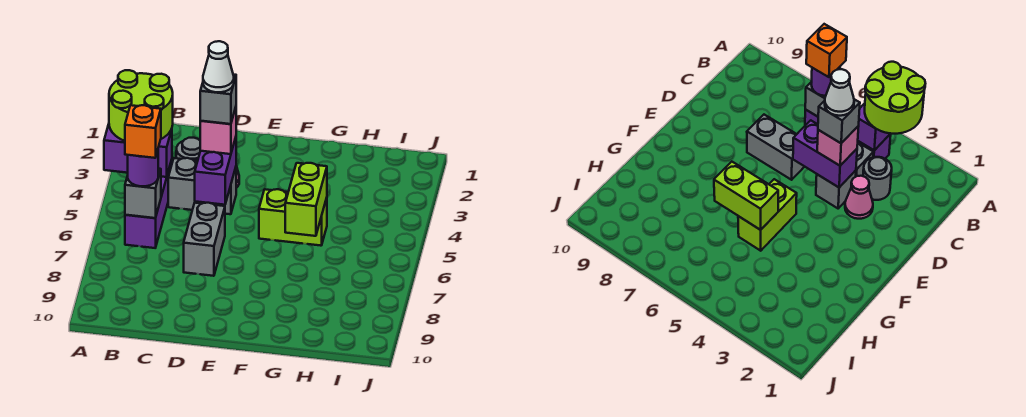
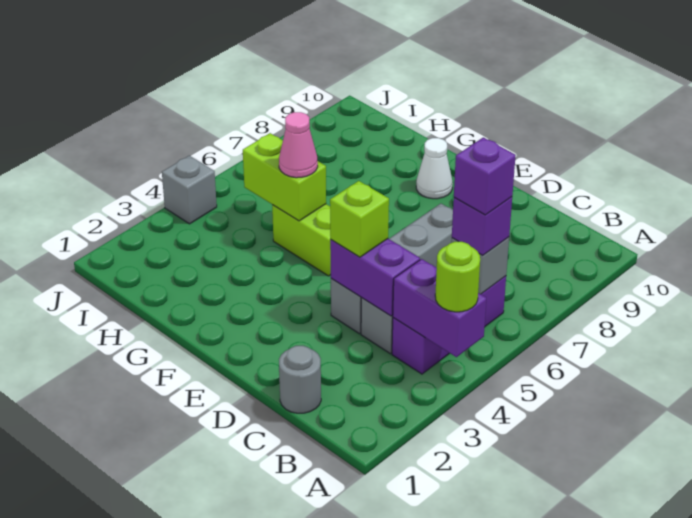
lime 2x2 round brick [109,70,173,141] -> lime 1x1 round brick [435,242,480,312]
purple 1x1 round brick [128,151,158,186] -> purple 1x1 brick [452,197,512,256]
orange 1x1 brick [125,105,161,158] -> purple 1x1 brick [454,137,516,215]
grey 1x1 round brick [176,138,200,161] -> grey 1x1 round brick moved to [279,346,321,413]
pink 1x1 cone [845,176,873,219] -> pink 1x1 cone moved to [279,112,318,178]
purple 1x2 brick [195,138,236,205] -> purple 1x2 brick turned to [330,239,420,316]
pink 1x1 brick [200,107,236,154] -> lime 1x1 brick [330,181,389,257]
grey 1x1 brick [200,75,236,124] -> grey 1x1 brick moved to [162,156,217,224]
white 1x1 cone [203,41,234,92] -> white 1x1 cone moved to [416,138,453,199]
lime 1x2 brick [285,163,327,236] -> lime 1x2 brick turned to [243,133,326,221]

